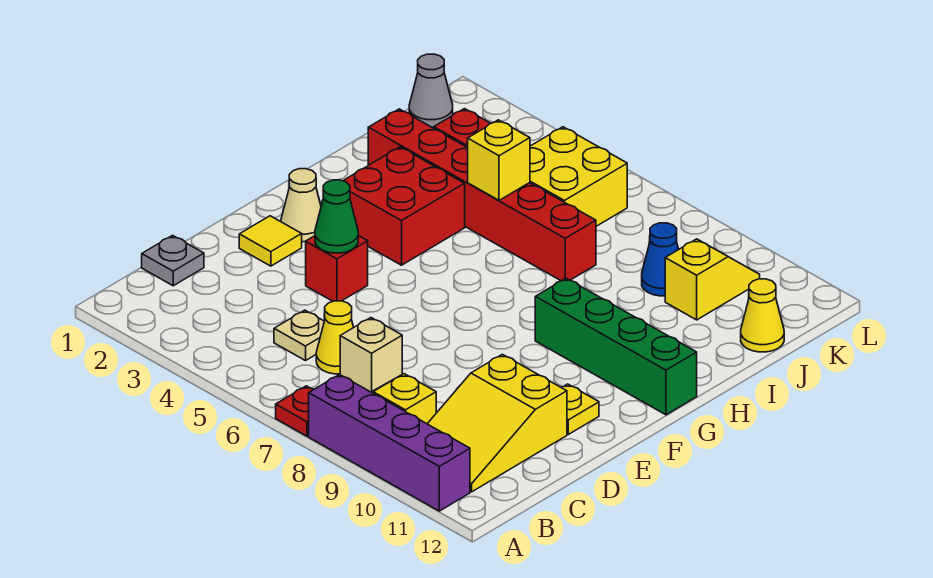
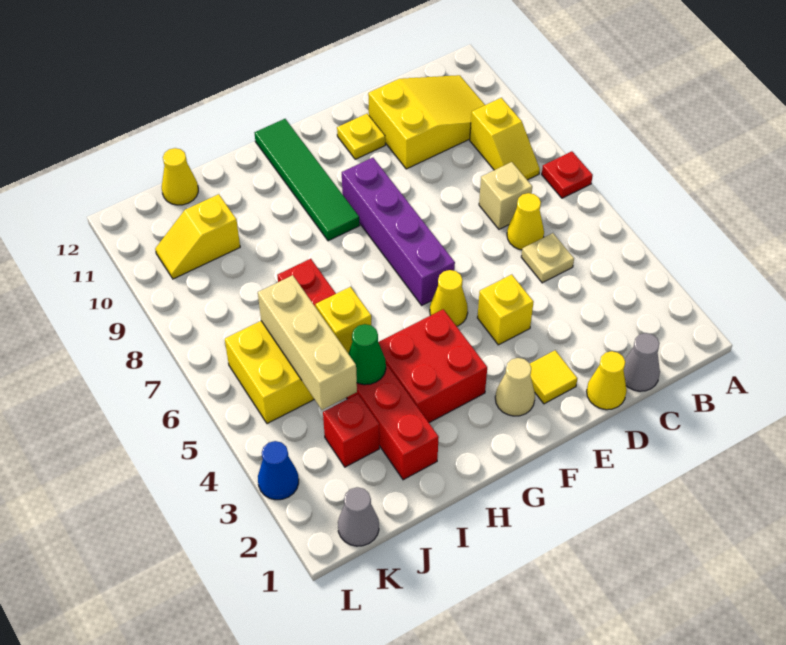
purple 1x4 brick [309,375,470,511] -> purple 1x4 brick moved to [342,158,455,305]
grey 1x1 plate [142,235,204,286] -> grey 1x1 cone [624,333,660,391]
none -> yellow 1x1 cone [587,351,627,410]
red 1x1 brick [306,236,368,301] -> yellow 1x1 brick [477,275,533,345]
green 1x1 cone [315,180,358,253] -> green 1x1 cone moved to [348,324,386,385]
none -> yellow 1x1 cone [430,270,468,326]
green 1x4 brick [535,278,697,415] -> green 1x4 tile [255,119,360,241]
none -> tan 1x3 brick [258,275,357,410]
blue 1x1 cone [642,223,679,296] -> blue 1x1 cone moved to [258,441,299,500]

